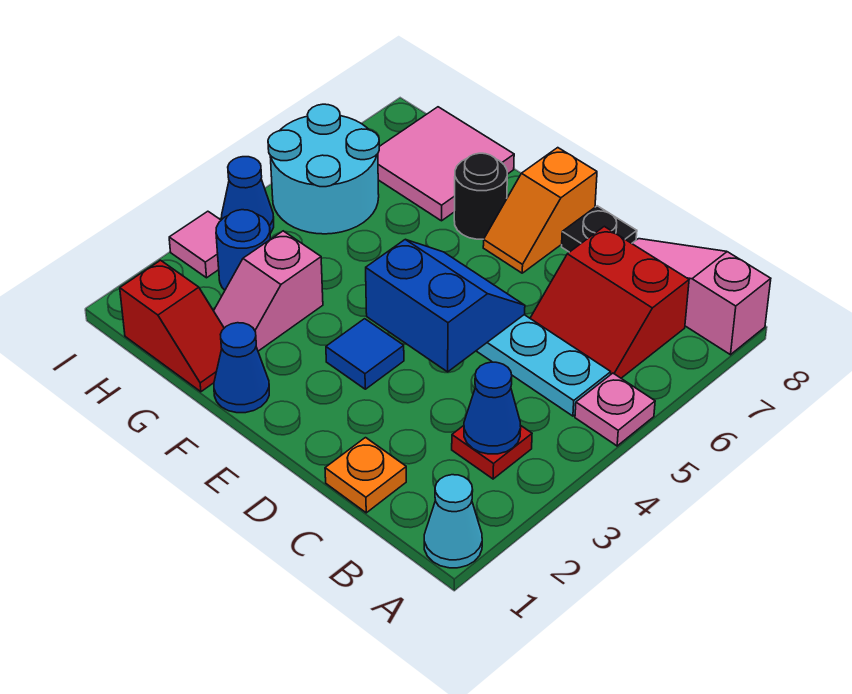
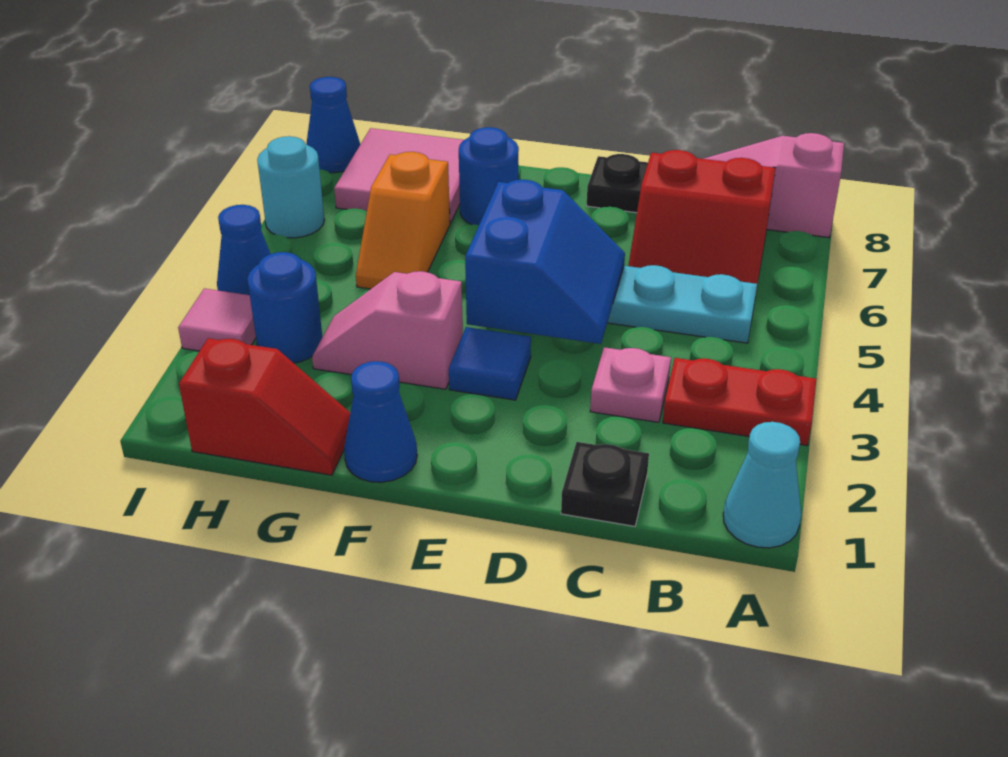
pink 1x1 plate [575,373,655,446] -> pink 1x1 plate moved to [590,347,671,422]
red 1x1 plate [452,425,532,479] -> red 1x2 plate [663,358,816,445]
blue 1x1 cone [464,362,521,454] -> blue 1x1 cone moved to [306,77,360,173]
orange 1x1 plate [325,438,406,513] -> black 1x1 plate [561,442,649,526]
blue 2x2 slope [366,240,525,372] -> blue 2x2 slope turned to [465,180,625,344]
orange 1x2 slope [483,148,597,273] -> orange 1x2 slope moved to [356,152,450,289]
black 1x1 round brick [454,153,507,239] -> blue 1x1 round brick [459,127,519,225]
pink 1x2 slope [214,231,323,351] -> pink 1x2 slope turned to [312,271,463,389]
cyan 2x2 round brick [268,104,379,234] -> cyan 1x1 round brick [257,136,324,238]

